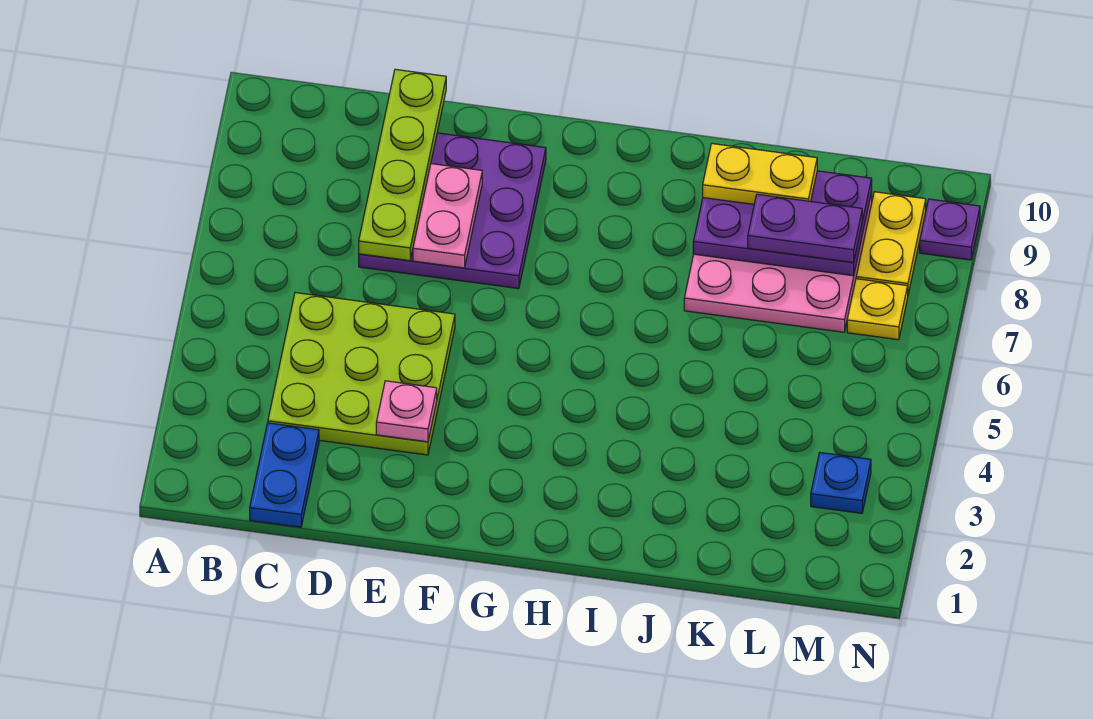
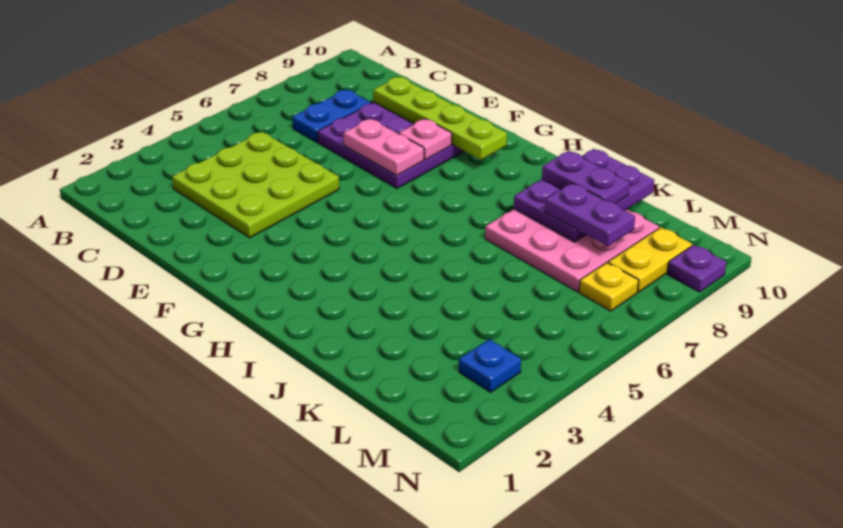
blue 1x2 plate [250,423,319,527] -> blue 1x2 plate moved to [292,89,371,143]
lime 1x4 plate [359,69,446,261] -> lime 1x4 plate turned to [373,77,507,160]
pink 1x1 plate [376,381,437,442] -> pink 1x1 plate moved to [399,119,452,160]
pink 1x2 plate [413,164,482,268] -> pink 1x2 plate turned to [343,119,424,175]
purple 2x3 plate [693,171,872,276] -> purple 2x3 plate turned to [514,149,654,242]
yellow 1x2 plate [703,144,817,204] -> purple 1x2 plate [542,151,629,203]

